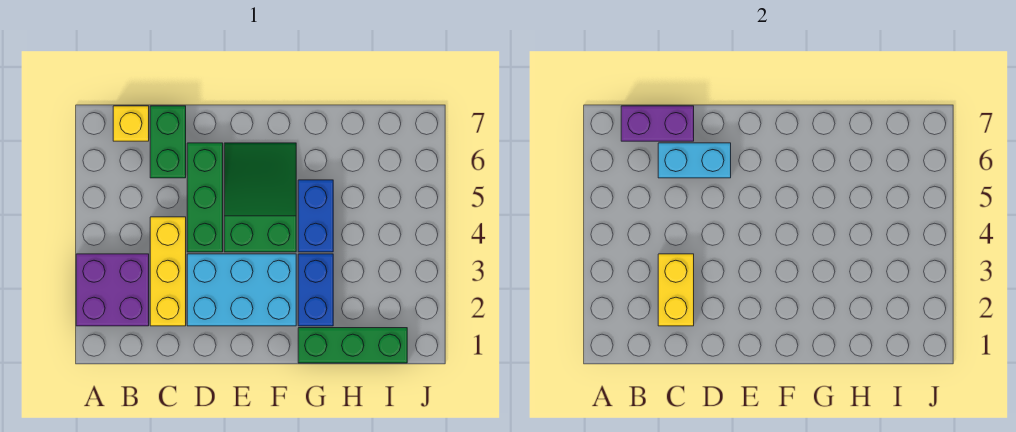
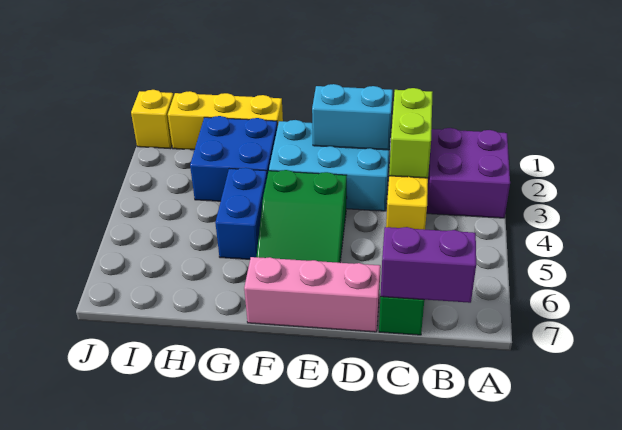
yellow 1x1 brick [113,106,149,141] -> yellow 1x1 brick moved to [131,90,174,149]
yellow 1x2 brick [658,254,694,326] -> lime 1x2 brick [389,88,433,178]
cyan 1x2 brick [658,143,731,178] -> cyan 1x2 brick moved to [312,84,393,150]
green 1x3 brick [187,143,223,252] -> none
none -> pink 1x3 brick [244,257,381,332]
green 1x3 brick [298,328,407,363] -> yellow 1x3 brick [168,91,283,150]
blue 1x2 brick [298,254,333,326] -> blue 2x2 brick [190,116,277,201]

